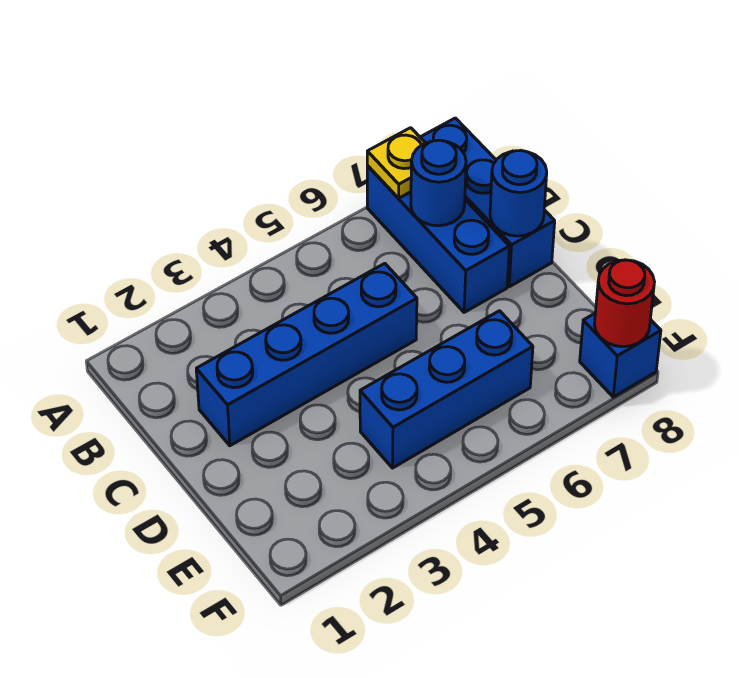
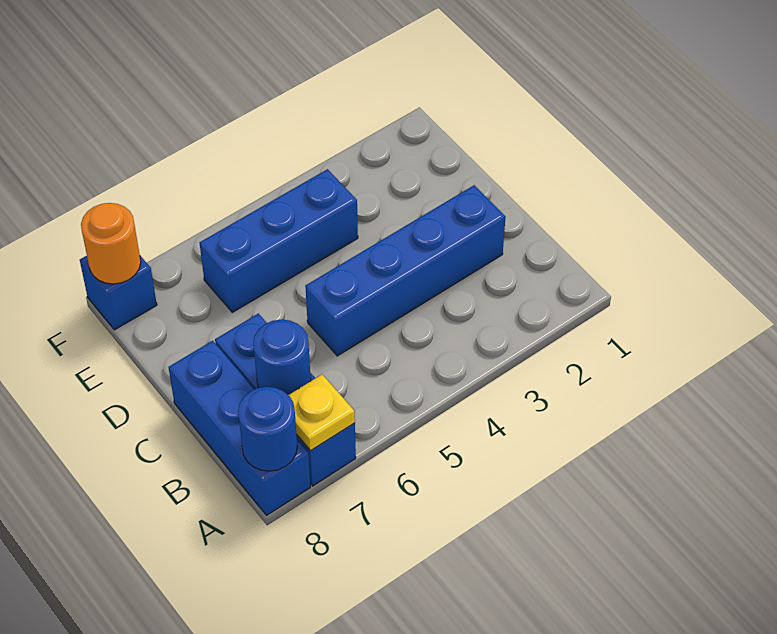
blue 1x1 round brick [490,150,547,236] -> blue 1x1 round brick moved to [238,387,297,471]
red 1x1 round brick [594,260,654,347] -> orange 1x1 round brick [81,203,141,284]

